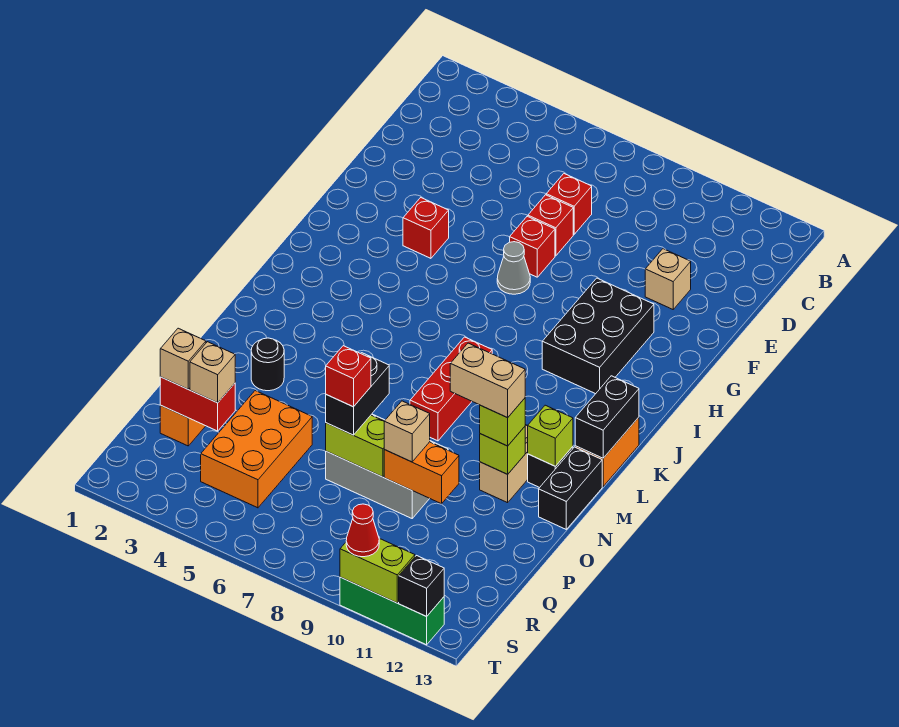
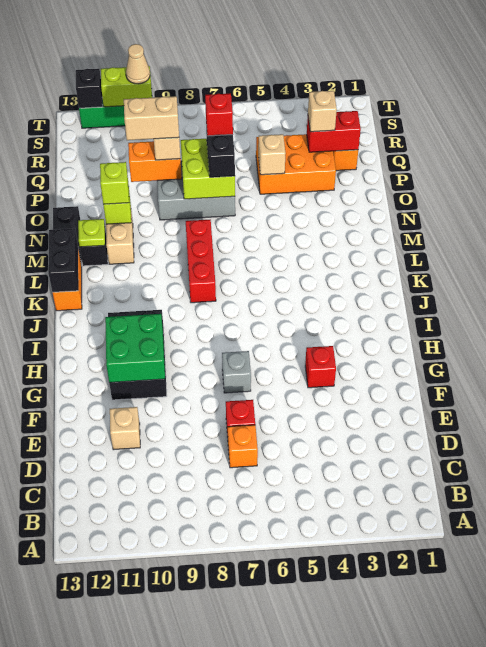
red 1x1 brick [546,174,592,234] -> orange 1x1 brick [228,425,258,468]
red 1x1 brick [510,216,555,277] -> none
grey 1x1 cone [497,242,530,294] -> grey 1x1 brick [222,351,251,393]
none -> green 2x2 brick [105,314,165,383]
lime 1x1 brick [528,405,573,466] -> lime 1x1 plate [78,219,105,247]
black 1x1 round brick [251,338,284,391] -> none
tan 1x2 brick [450,343,525,418] -> tan 1x2 brick moved to [124,96,179,140]
orange 2x3 brick [201,391,312,508] -> orange 2x3 brick turned to [256,134,336,194]
lime 1x2 brick [326,415,384,477] -> lime 2x2 brick [181,139,235,199]
tan 1x1 brick [160,328,206,389] -> tan 1x1 brick moved to [258,134,286,175]
red 1x1 cone [346,504,379,557] -> tan 1x1 cone [126,44,150,84]

